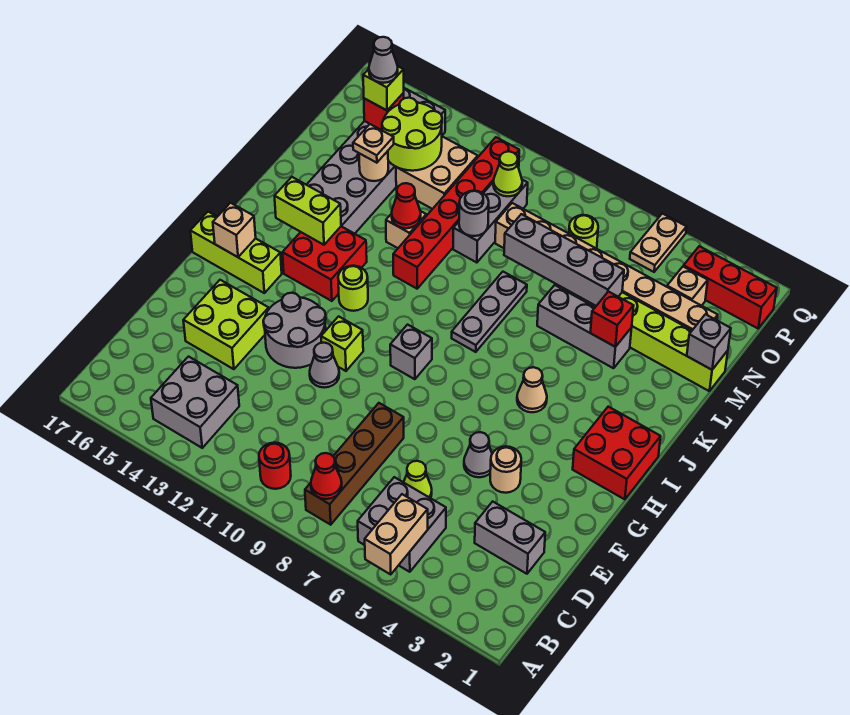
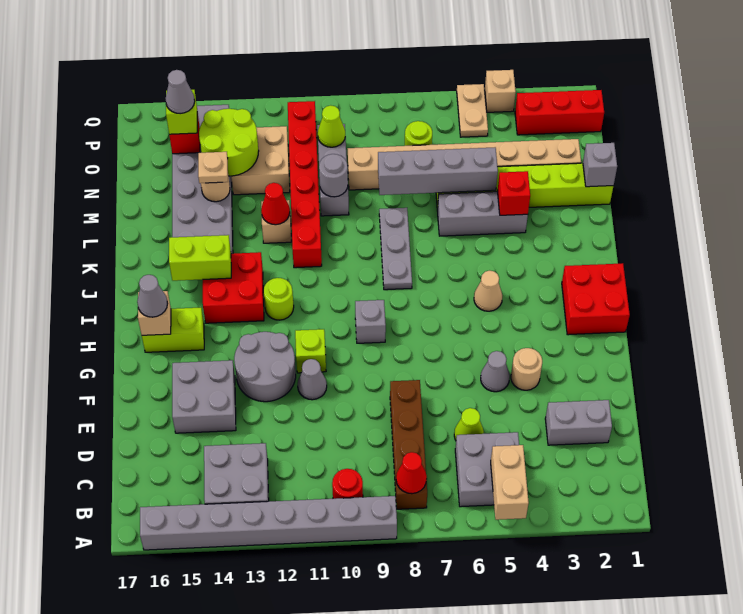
none -> grey 1x8 brick [140,496,397,550]
lime 2x2 brick [183,280,269,369] -> grey 2x2 brick [172,360,236,433]
lime 1x3 brick [190,212,282,293] -> lime 1x2 brick [142,308,204,352]
none -> grey 1x1 cone [137,275,168,317]
tan 1x1 brick [667,266,708,306] -> tan 1x1 brick moved to [484,70,516,112]

